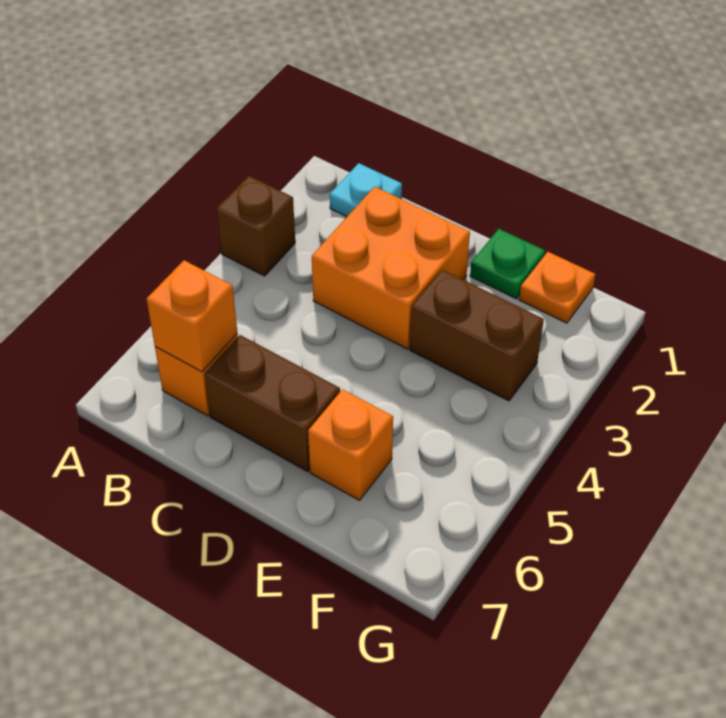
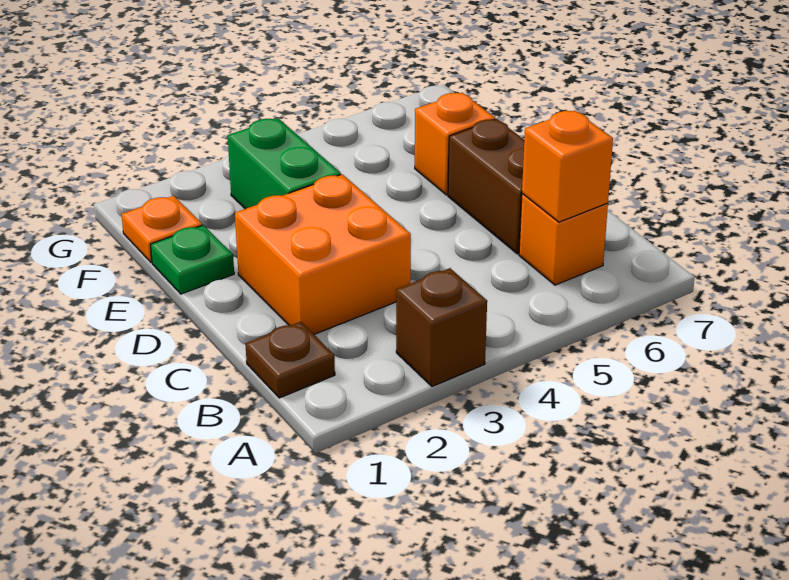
cyan 1x1 plate [330,163,402,217] -> brown 1x1 plate [245,322,335,398]
brown 1x2 brick [410,270,544,401] -> green 1x2 brick [228,118,341,209]

